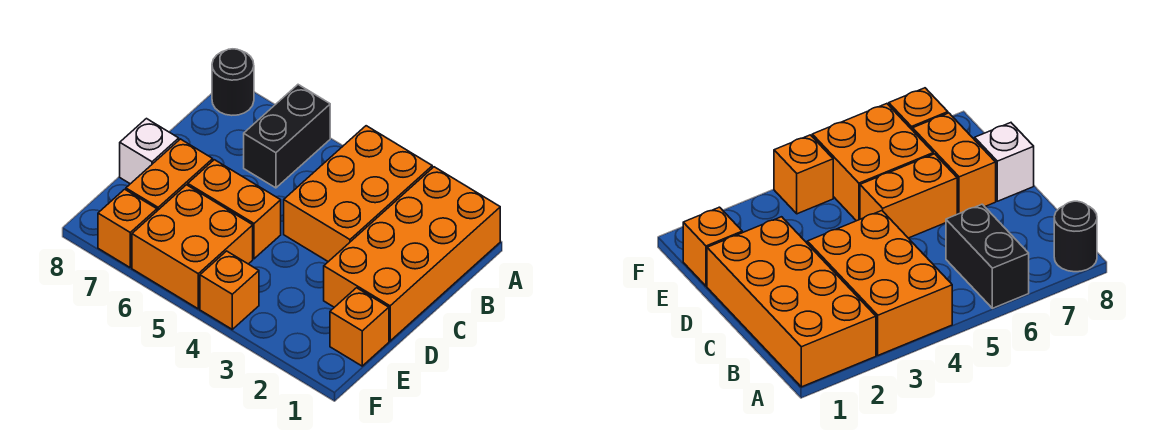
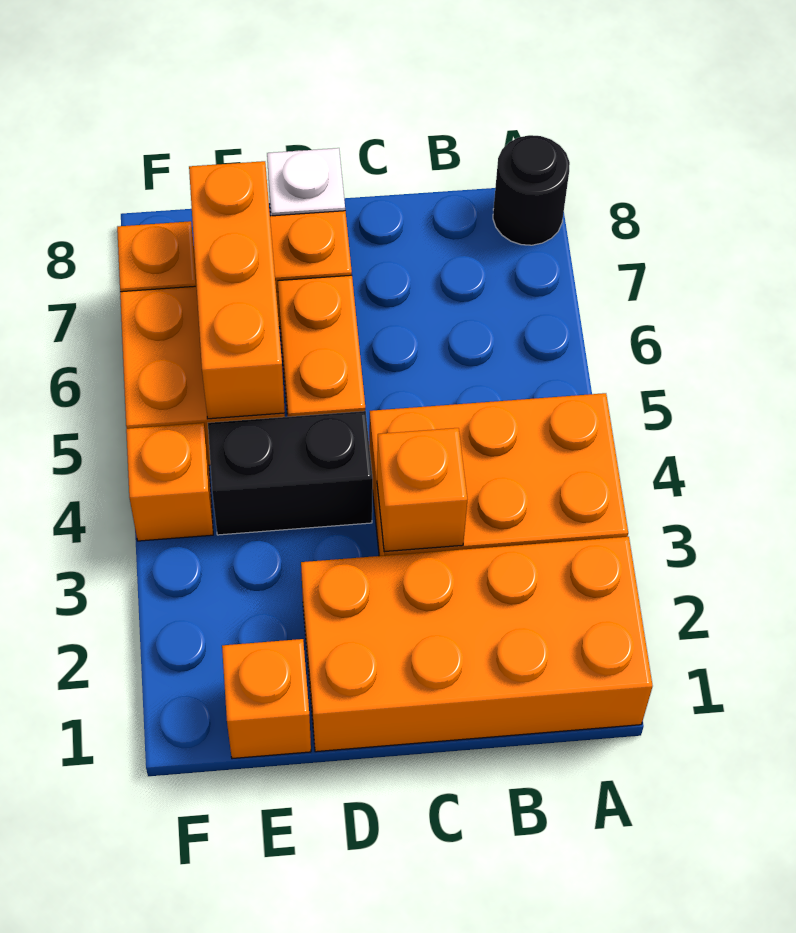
black 1x2 brick [244,85,330,188] -> black 1x2 brick moved to [208,411,373,535]
none -> orange 1x1 brick [377,428,467,552]
none -> orange 1x3 brick [189,161,285,419]

